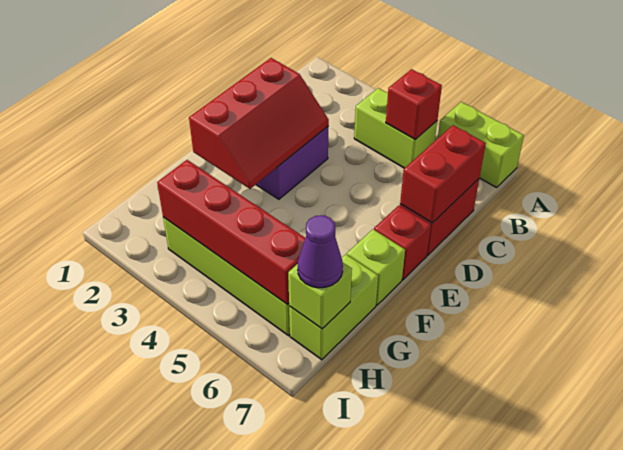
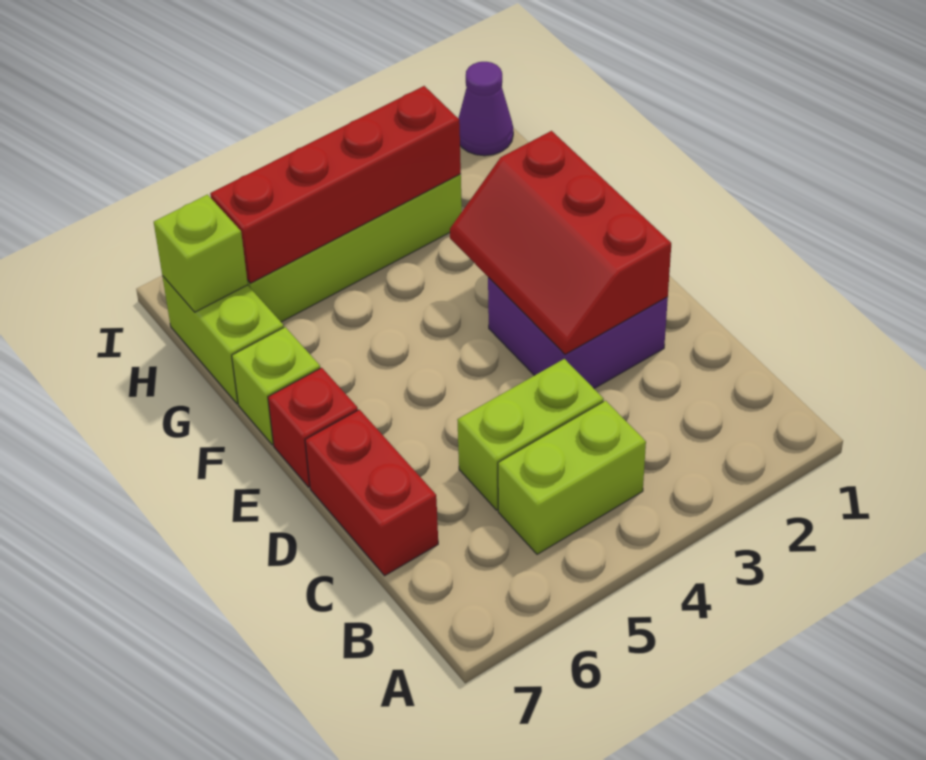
lime 1x2 brick [438,102,524,188] -> lime 1x2 brick moved to [457,359,604,510]
red 1x1 brick [386,69,442,140] -> none
red 1x2 brick [400,125,486,223] -> none
purple 1x1 cone [298,215,343,288] -> purple 1x1 cone moved to [458,62,513,156]

